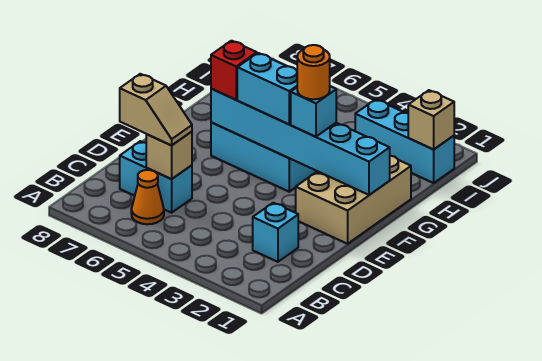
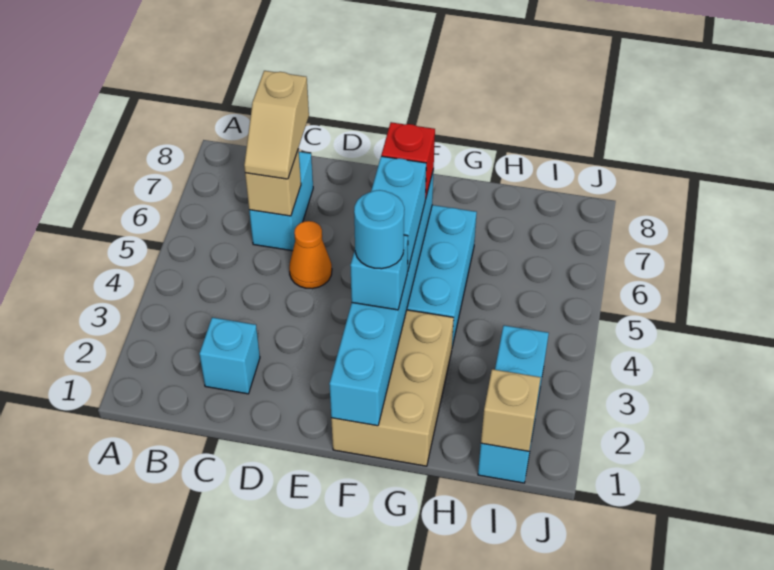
orange 1x1 cone [131,170,164,224] -> orange 1x1 cone moved to [289,221,332,288]
tan 2x3 brick [296,156,411,244] -> tan 2x3 brick turned to [331,310,454,466]
orange 1x1 round brick [297,45,330,99] -> cyan 1x1 round brick [354,190,404,269]

